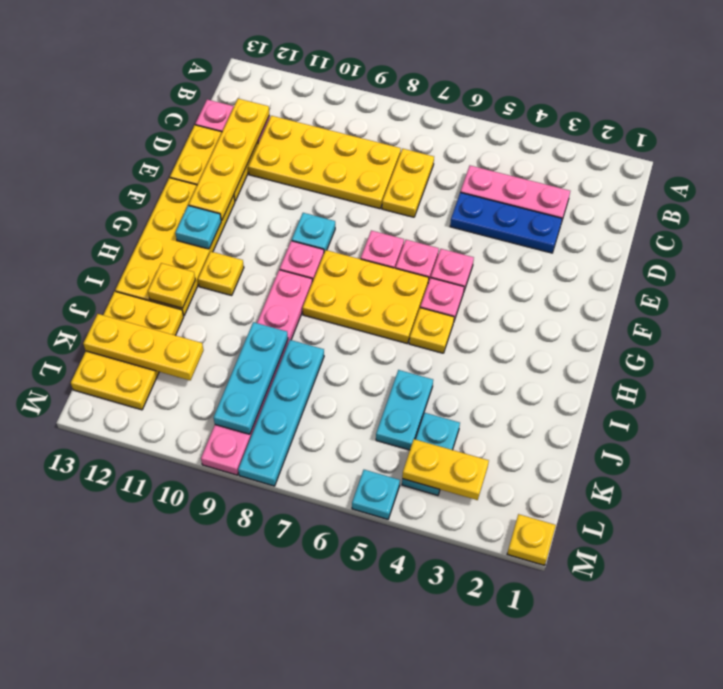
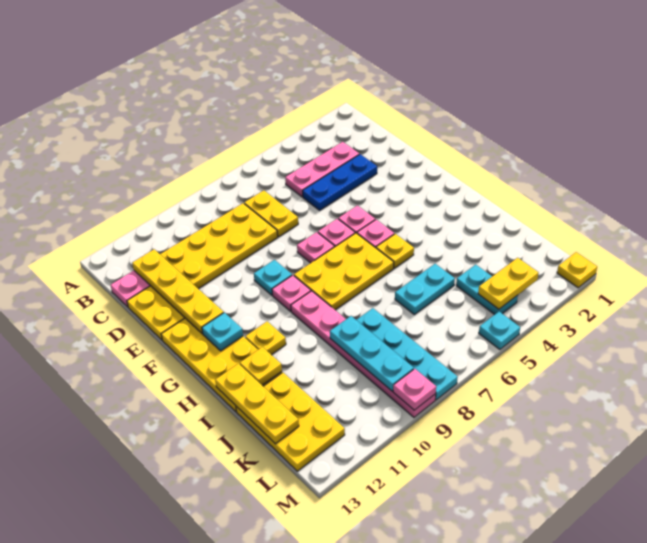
cyan 1x2 plate [376,370,433,450] -> cyan 1x2 plate turned to [395,264,455,315]
yellow 1x3 plate [83,314,204,380] -> yellow 1x3 plate turned to [215,364,299,444]
none -> pink 1x1 plate [393,369,436,410]

